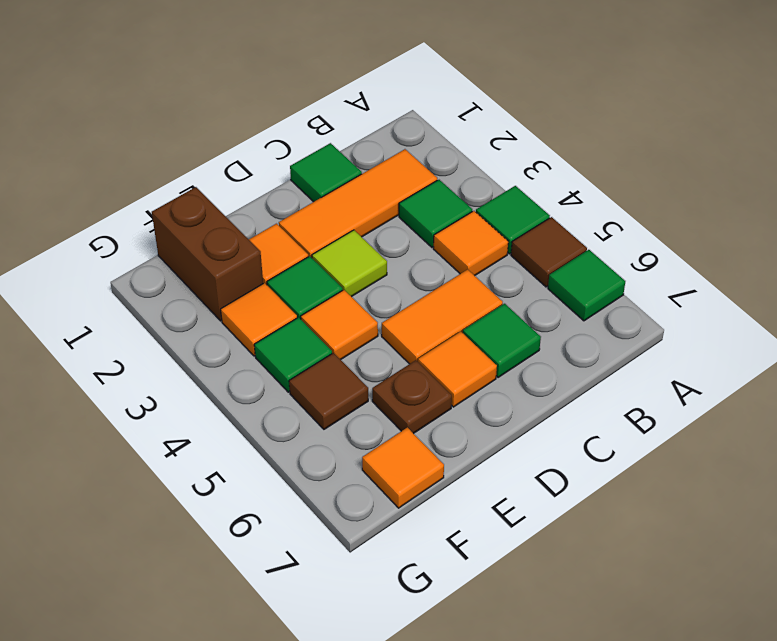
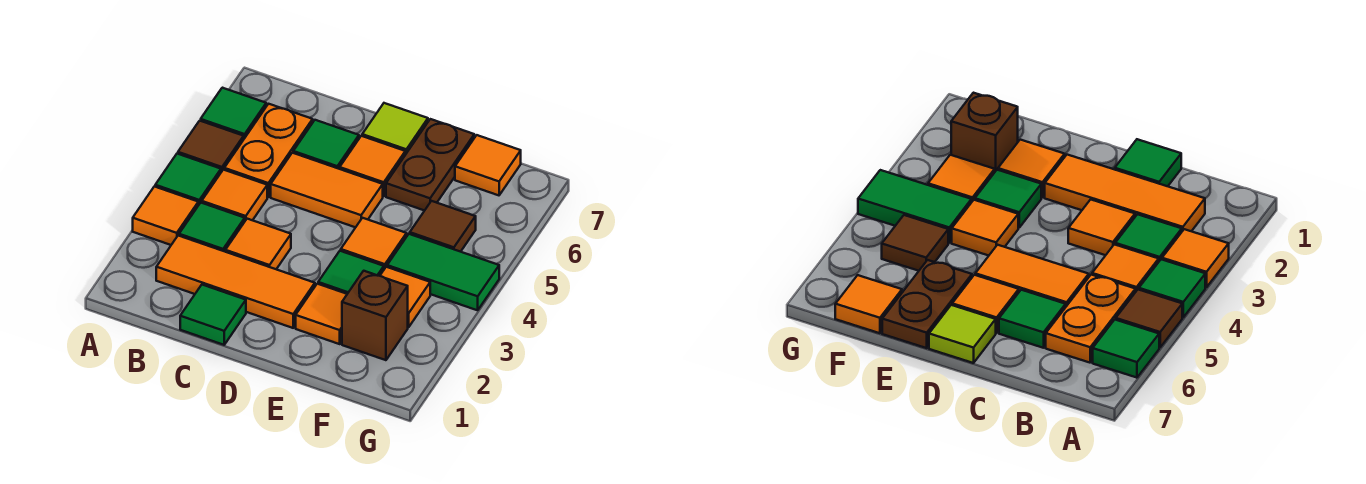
none -> orange 1x1 tile [133,186,198,245]
none -> orange 1x2 plate [224,104,313,197]
none -> orange 1x1 tile [225,219,291,269]
lime 1x1 tile [312,230,387,297] -> lime 1x1 tile moved to [362,103,428,155]
brown 1x1 plate [372,360,452,434] -> brown 1x2 plate [386,119,474,211]
brown 1x2 brick [152,187,263,321] -> brown 1x1 brick [342,271,408,360]
green 1x1 tile [254,317,332,392] -> green 1x2 tile [387,234,499,310]

